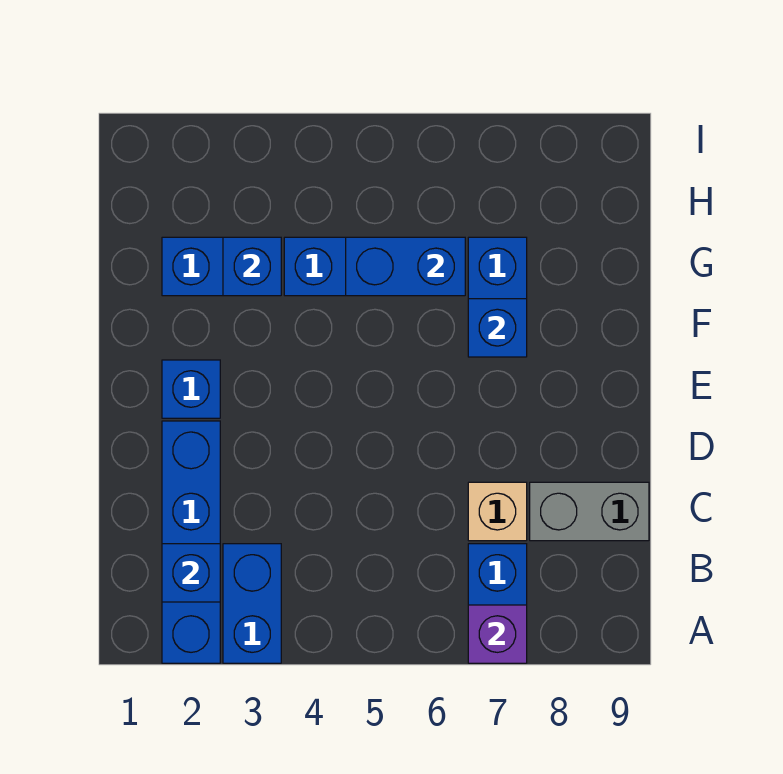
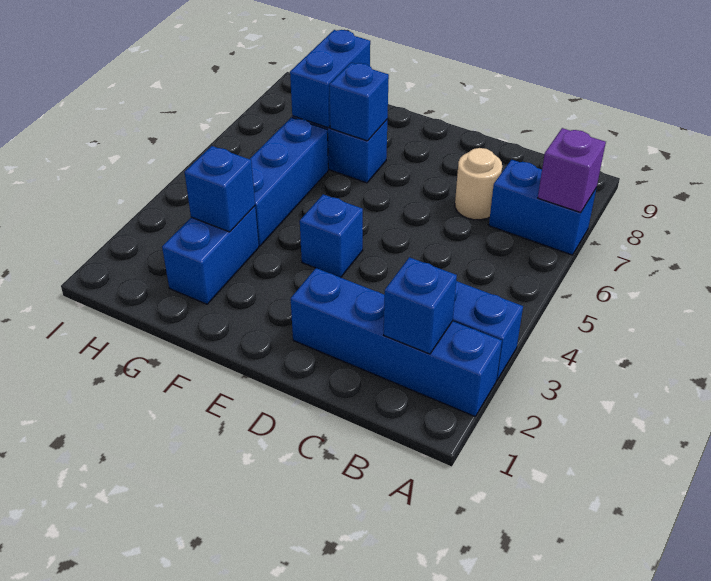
tan 1x1 brick [468,482,527,541] -> tan 1x1 round brick [455,148,502,220]
grey 1x2 brick [530,482,649,541] -> none
blue 1x1 brick [162,360,220,418] -> blue 1x1 brick moved to [300,194,363,277]
blue 1x2 brick [346,237,465,296] -> blue 1x2 brick moved to [290,30,370,128]

